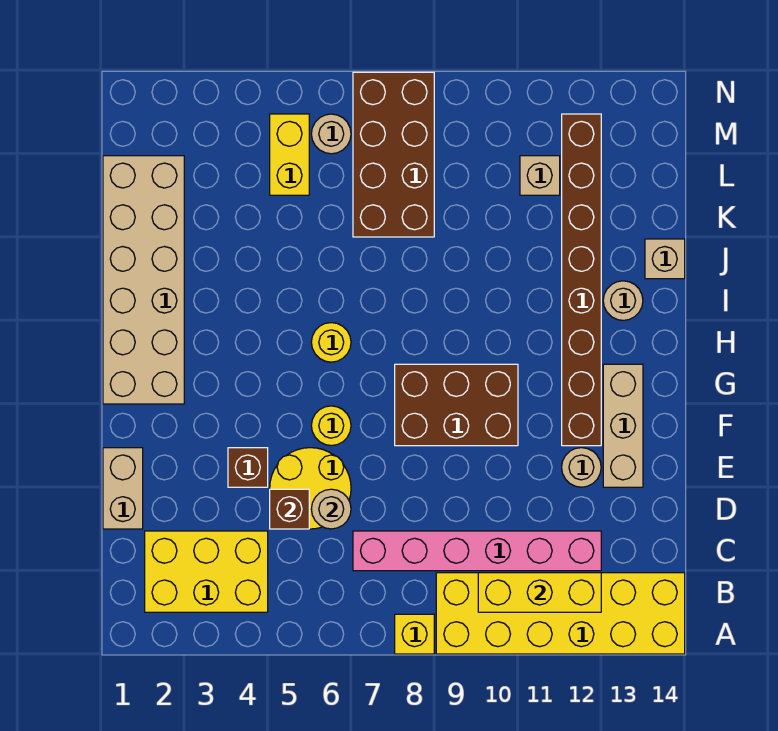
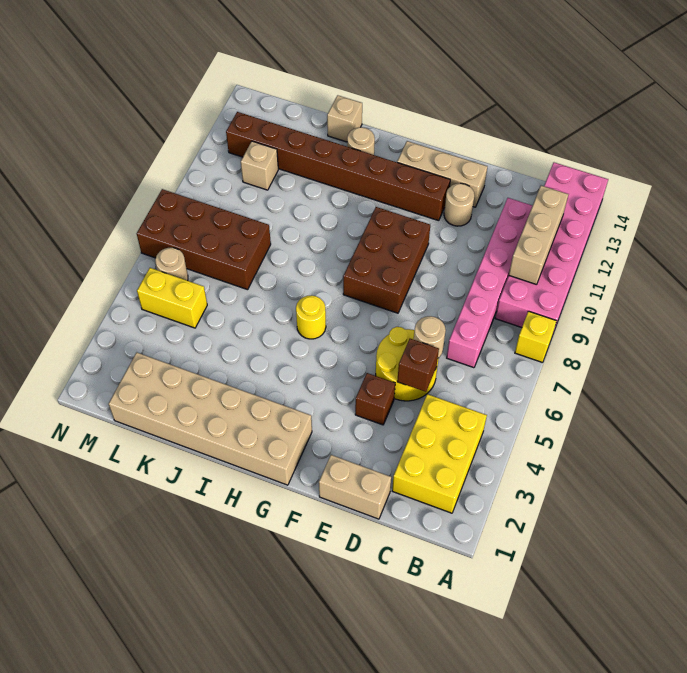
yellow 2x6 brick [436,573,685,654] -> pink 2x6 brick [495,163,608,333]
yellow 1x3 brick [478,573,601,612] -> tan 1x3 brick [509,186,569,285]
yellow 1x1 round brick [311,406,351,446] -> none

